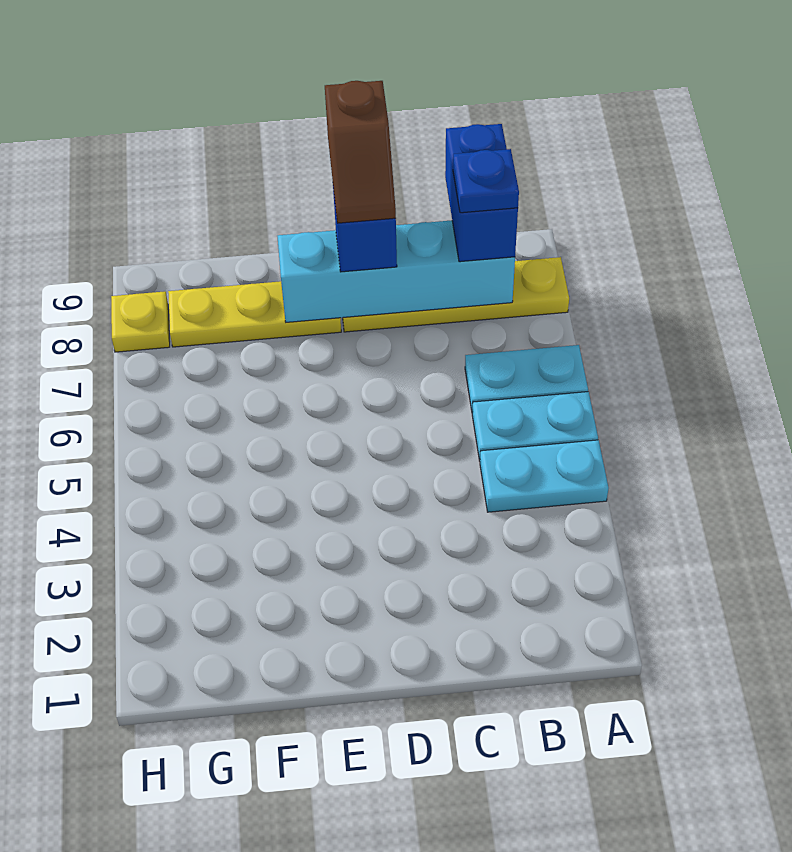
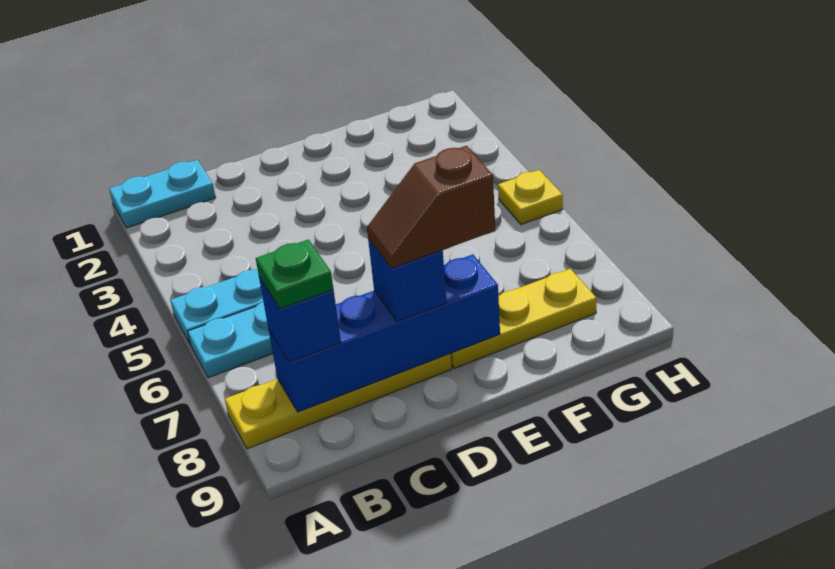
cyan 1x2 plate [480,440,609,512] -> cyan 1x2 plate moved to [109,160,216,228]
cyan 1x4 brick [277,220,515,322] -> blue 1x4 brick [269,254,500,412]
blue 1x2 brick [445,124,518,262] -> blue 1x1 brick [259,277,341,362]
blue 1x1 plate [453,149,519,213] -> green 1x1 plate [256,240,333,309]
brown 1x2 slope [325,81,396,223] -> brown 1x2 slope turned to [367,146,495,268]
yellow 1x1 plate [111,291,170,352] -> yellow 1x1 plate moved to [498,170,563,225]

